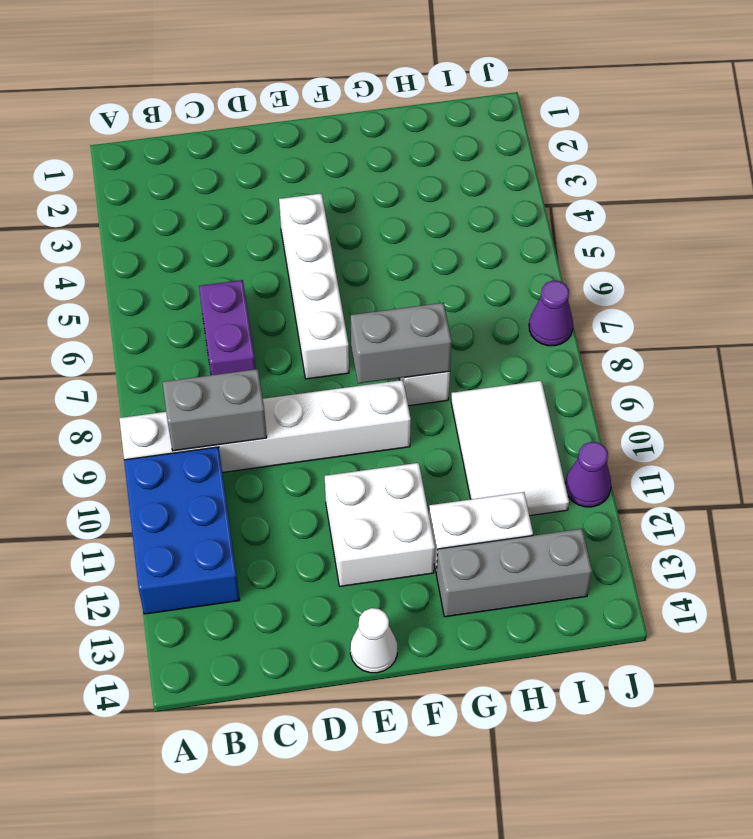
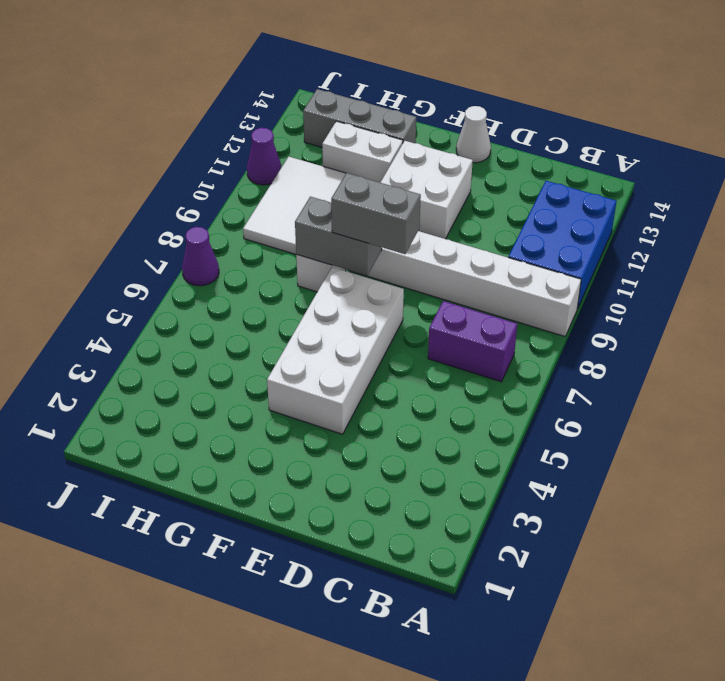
grey 1x2 brick [163,369,267,451] -> grey 1x2 brick moved to [331,173,421,254]
purple 1x2 brick [199,280,256,375] -> purple 1x2 brick turned to [428,301,517,382]
white 1x4 brick [279,193,349,379] -> white 2x4 brick [267,267,404,434]

